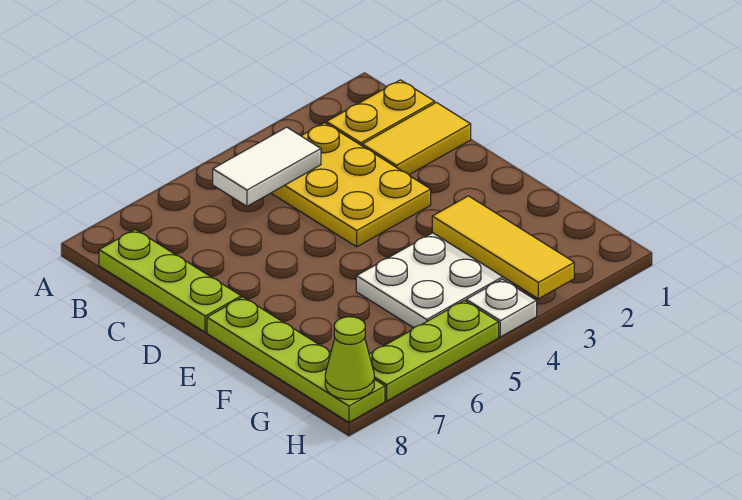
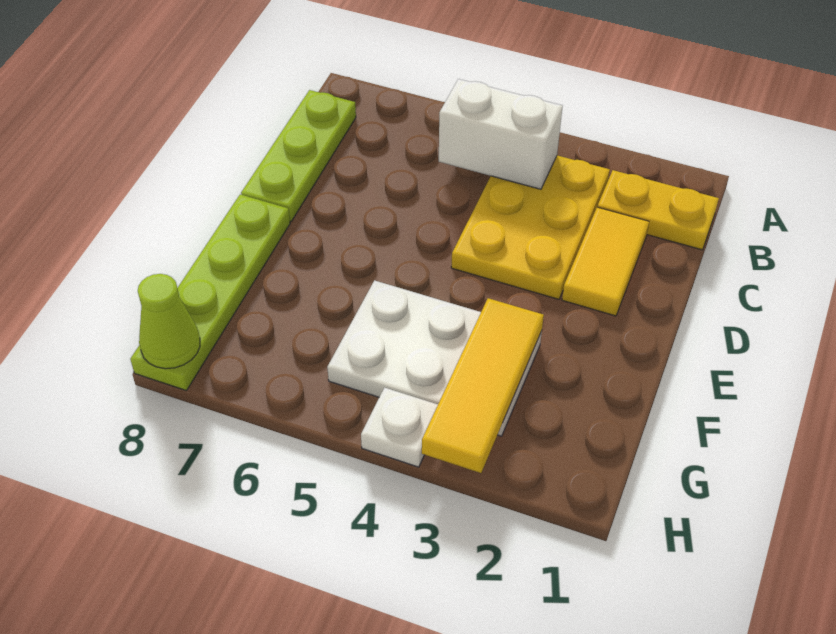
white 1x2 tile [213,127,321,206] -> white 1x2 brick [439,79,563,189]
yellow 1x2 tile [362,102,471,175] -> yellow 1x2 tile turned to [562,207,649,316]
lime 1x3 plate [369,301,499,401] -> none

